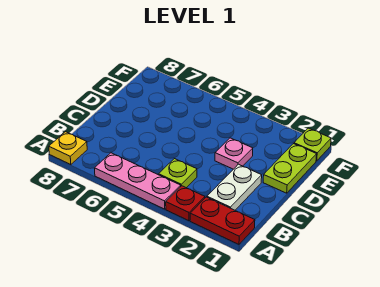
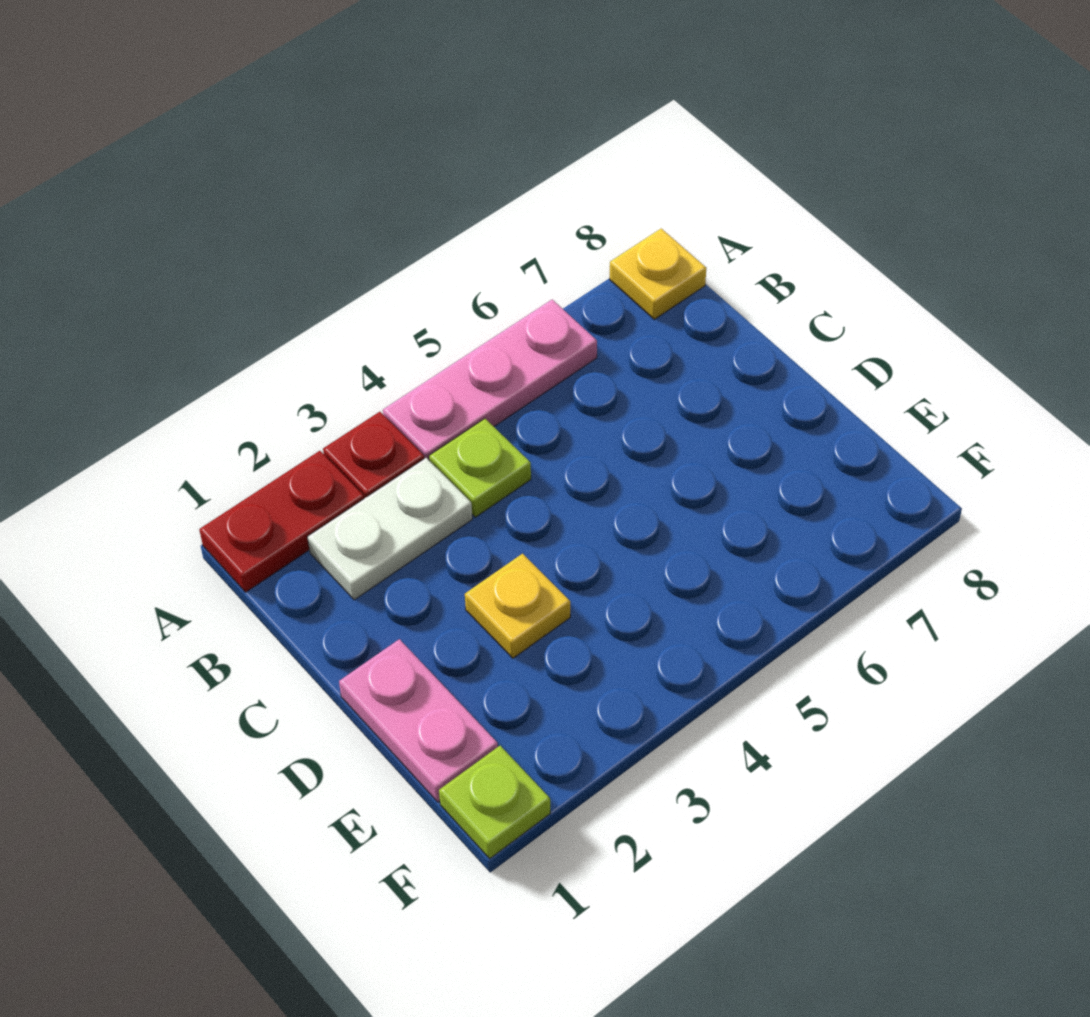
white 1x2 plate [207,164,262,210] -> white 1x2 plate turned to [307,458,472,600]
lime 1x2 plate [263,144,317,193] -> pink 1x2 plate [339,639,498,802]
pink 1x1 plate [215,138,253,169] -> yellow 1x1 plate [465,554,570,658]

